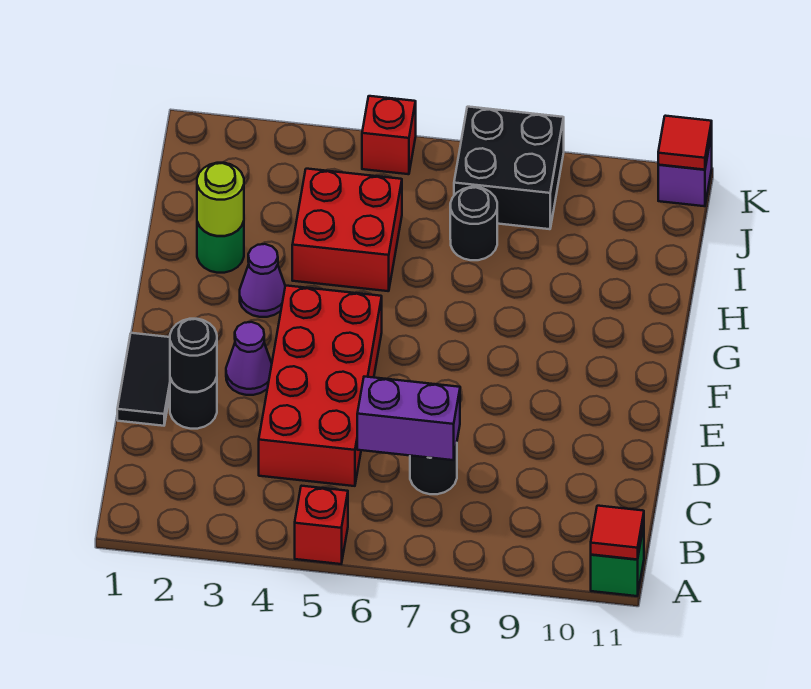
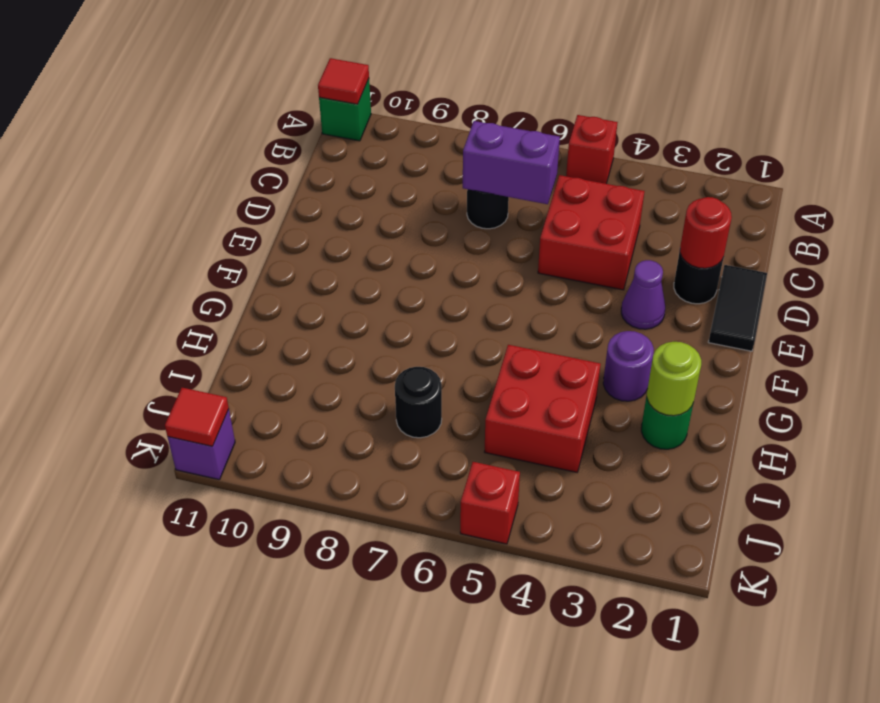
red 2x4 brick [259,285,382,486] -> red 2x2 brick [538,175,645,290]
black 1x1 round brick [170,319,217,392] -> red 1x1 round brick [680,197,732,268]
purple 1x1 cone [240,244,285,317] -> purple 1x1 round brick [603,331,654,401]
black 2x2 brick [454,107,564,229] -> none

